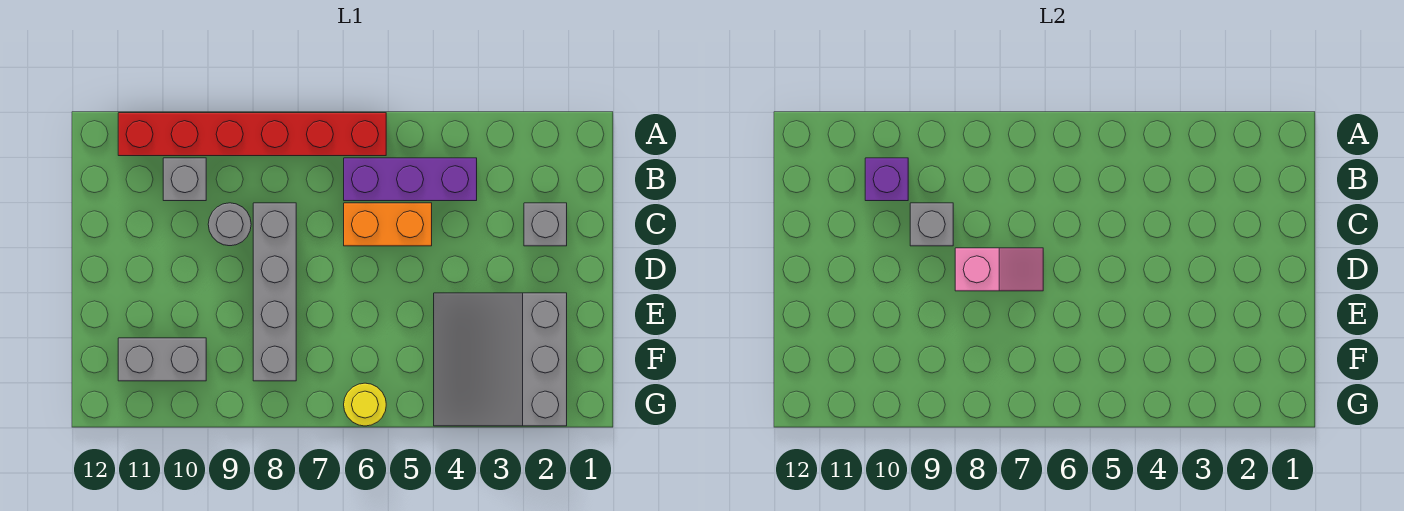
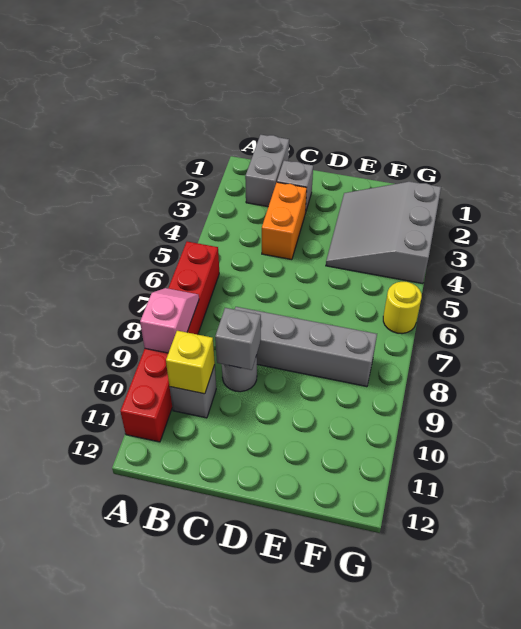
purple 1x3 brick [344,158,477,201] -> none
purple 1x1 brick [865,158,908,201] -> yellow 1x1 brick [166,331,215,394]
orange 1x2 brick [344,203,432,246] -> orange 1x2 brick moved to [262,182,307,260]
pink 1x2 slope [955,248,1043,291] -> pink 1x2 slope moved to [140,288,199,353]
grey 3x3 slope [434,293,567,426] -> grey 3x3 slope turned to [326,182,441,284]
grey 1x2 brick [118,338,206,381] -> grey 1x2 brick moved to [245,135,289,207]

